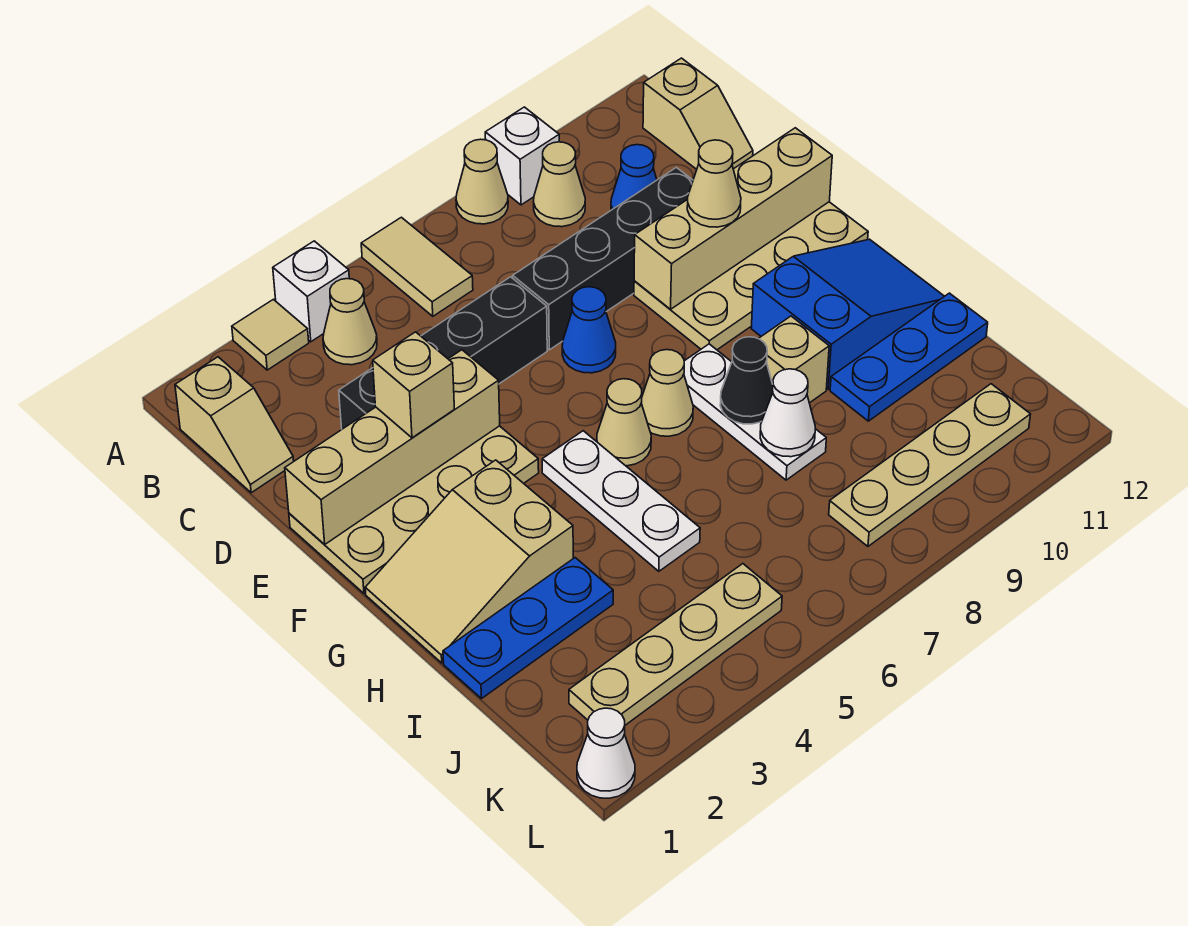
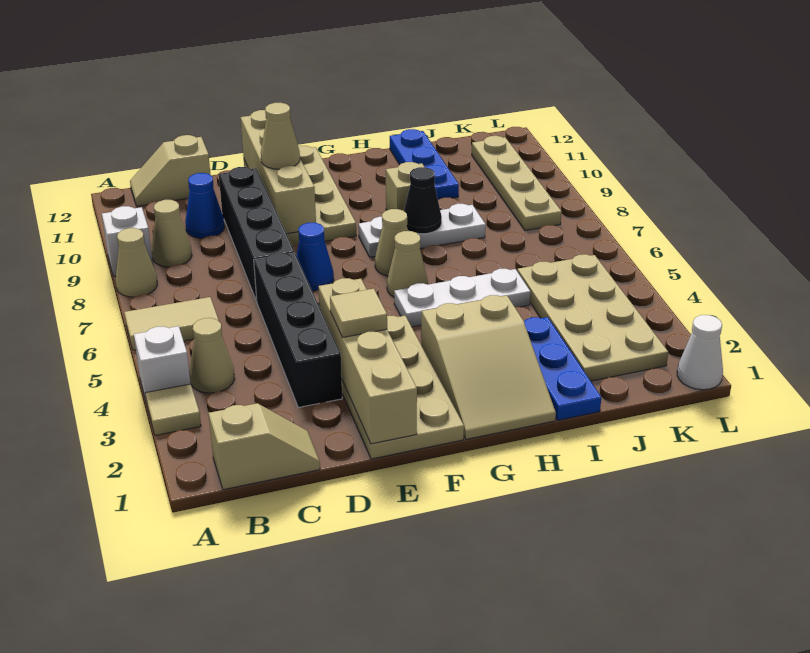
tan 1x2 slope [643,58,753,169] -> tan 1x2 slope turned to [130,135,210,206]
tan 1x1 brick [373,332,454,438] -> tan 1x1 tile [330,289,387,337]
blue 2x3 slope [751,239,944,389] -> none
white 1x1 cone [760,369,815,457] -> none
tan 1x4 plate [569,564,782,725] -> tan 2x4 plate [517,254,668,381]

